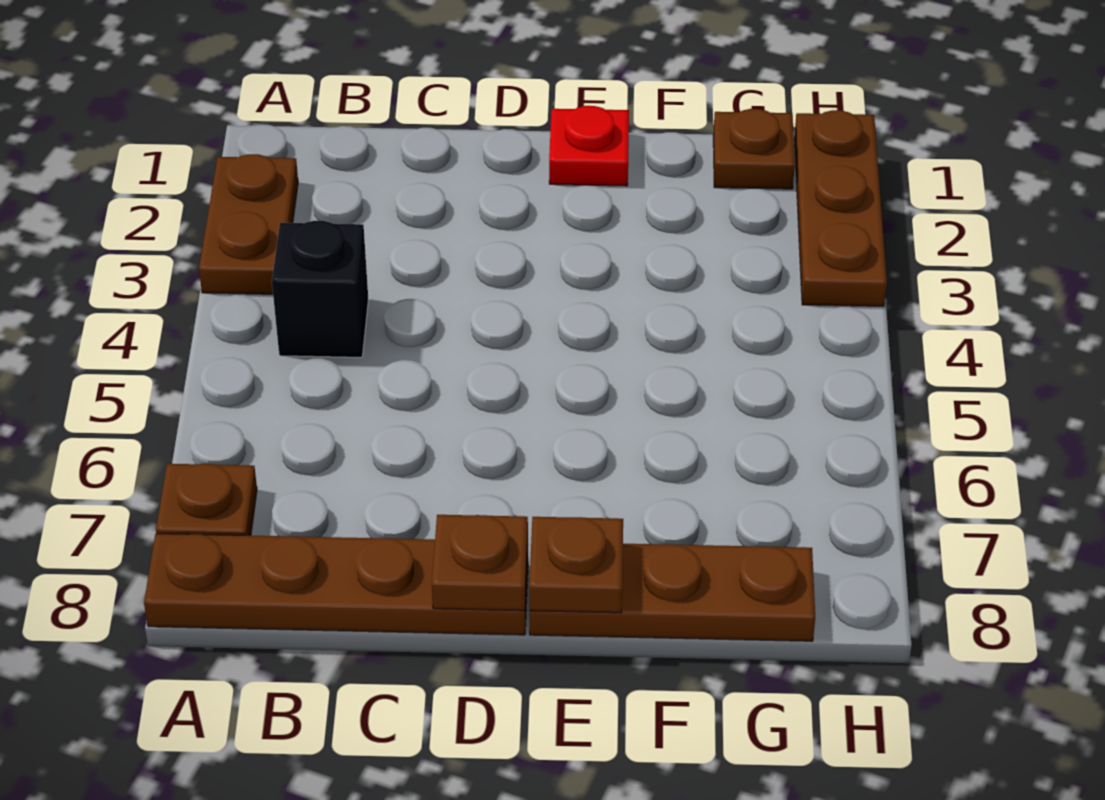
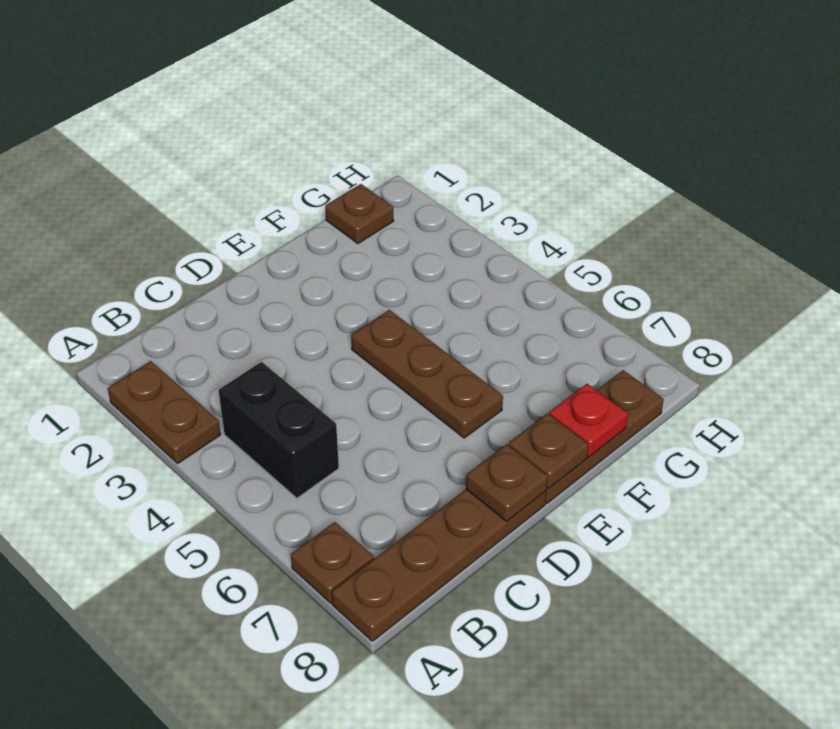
black 1x1 brick [272,221,368,357] -> black 1x2 brick [219,362,339,498]
red 1x1 plate [549,106,629,186] -> red 1x1 plate moved to [549,384,628,457]
brown 1x3 plate [794,110,887,306] -> brown 1x3 plate moved to [351,310,503,438]

